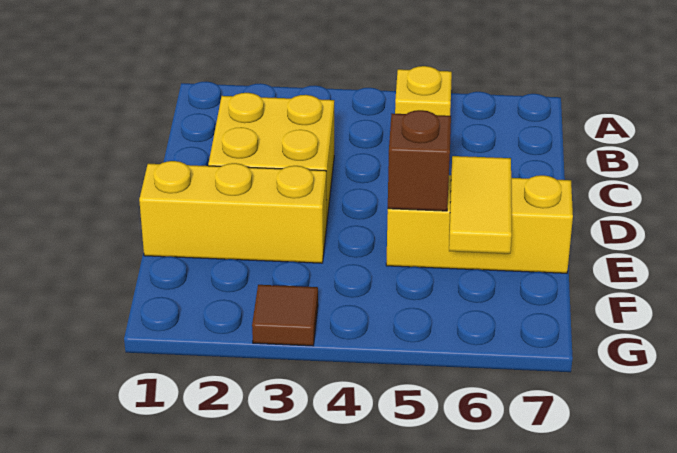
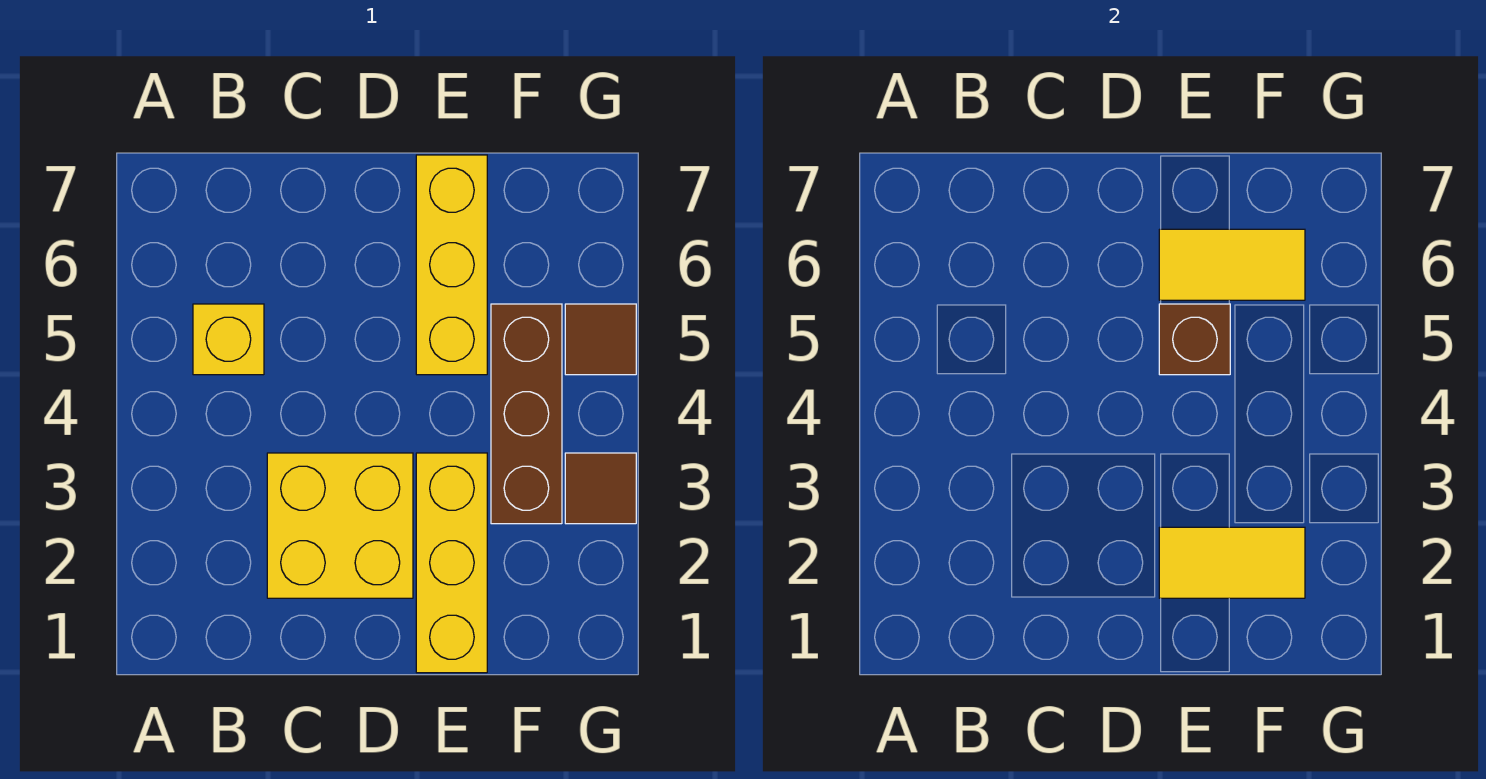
none -> yellow 1x2 tile [1159,527,1305,598]
none -> brown 1x3 brick [491,304,562,524]
none -> brown 1x1 tile [565,304,636,375]

